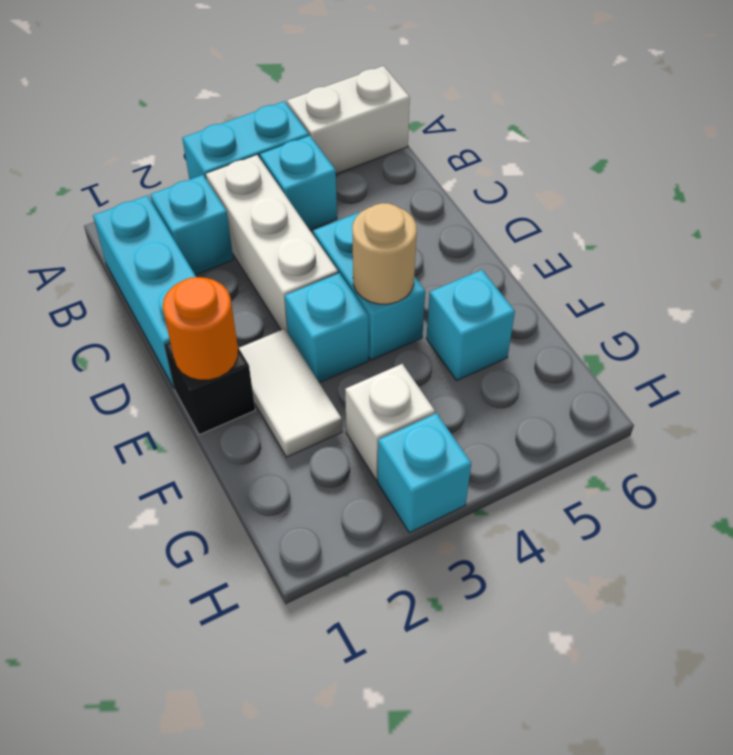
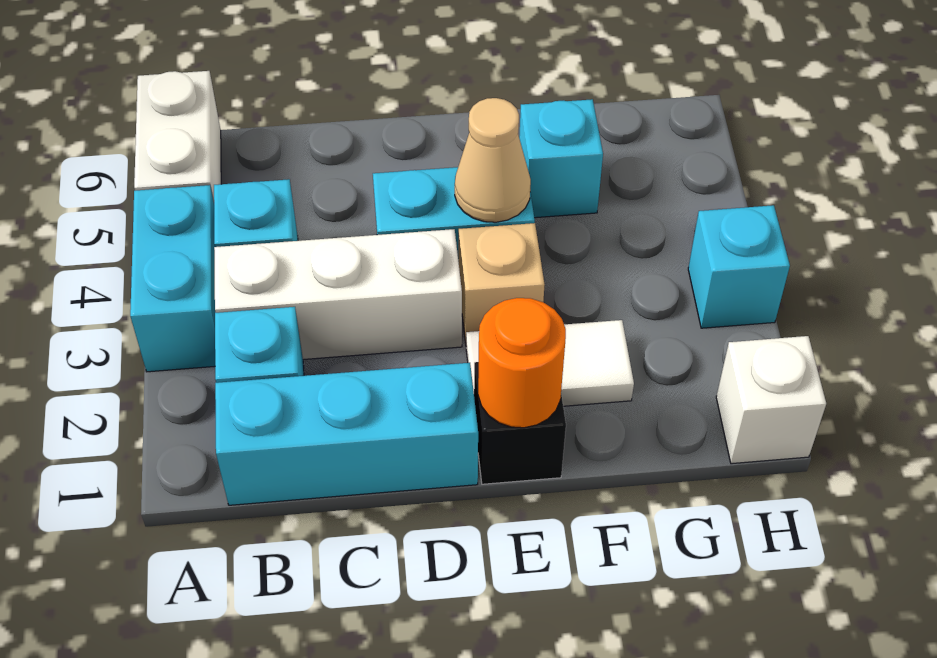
cyan 1x1 brick [285,273,368,383] -> tan 1x1 brick [459,223,545,343]
tan 1x1 round brick [352,203,417,304] -> tan 1x1 cone [455,98,531,222]
white 1x1 brick [345,364,435,480] -> white 1x1 brick moved to [716,336,826,464]

